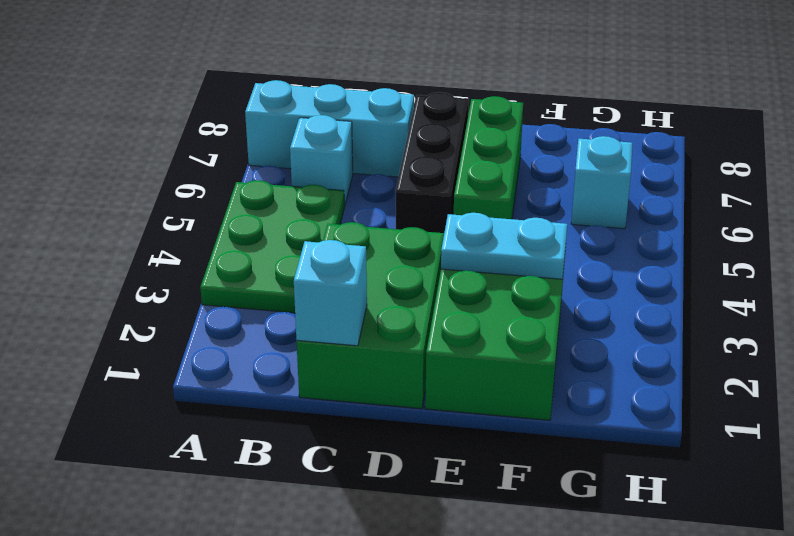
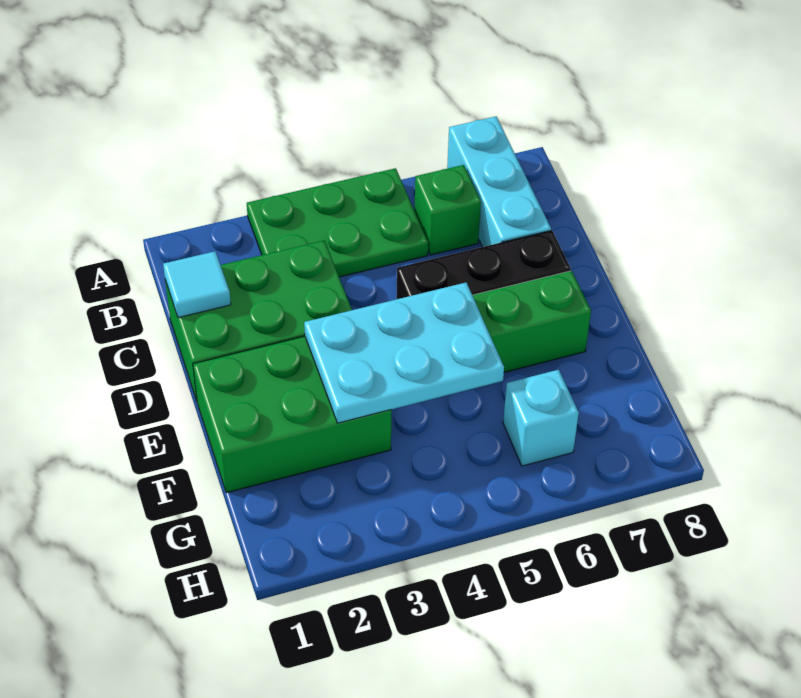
cyan 1x1 brick [290,115,353,206] -> green 1x1 brick [414,165,481,255]
cyan 1x1 brick [294,240,367,346] -> cyan 1x1 tile [163,251,231,318]
cyan 1x2 plate [441,213,567,279] -> cyan 2x3 plate [304,283,504,423]

